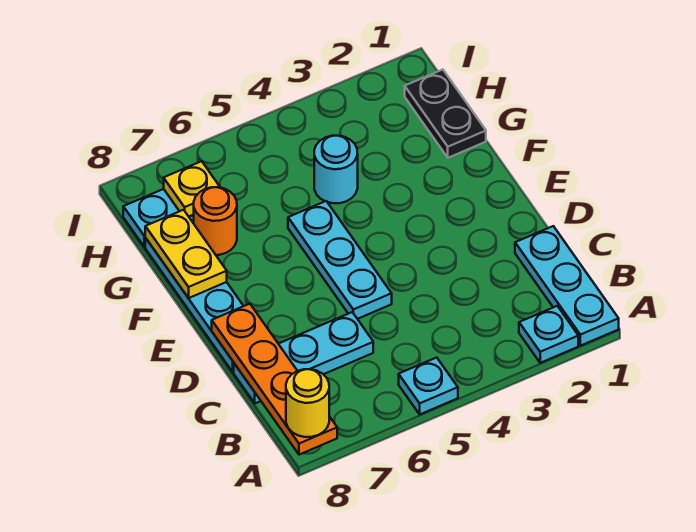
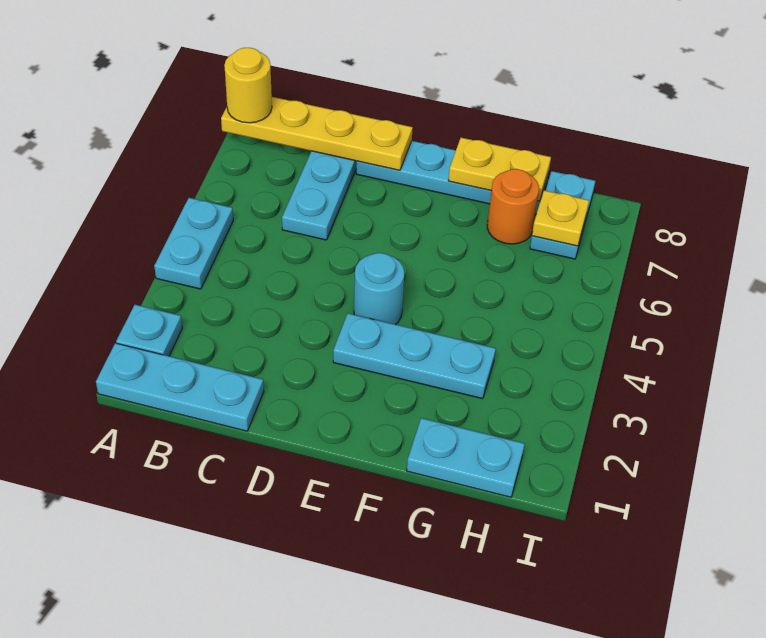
cyan 1x1 plate [399,358,458,414] -> cyan 1x2 plate [154,198,233,289]
orange 1x4 plate [212,304,337,455] -> yellow 1x4 plate [221,97,413,170]
cyan 1x3 plate [288,201,392,319] -> cyan 1x3 plate moved to [333,313,496,399]
black 1x2 plate [405,70,486,158] -> cyan 1x2 plate [407,418,525,497]
cyan 1x1 round brick [314,136,358,203] -> cyan 1x1 round brick moved to [354,253,404,325]

